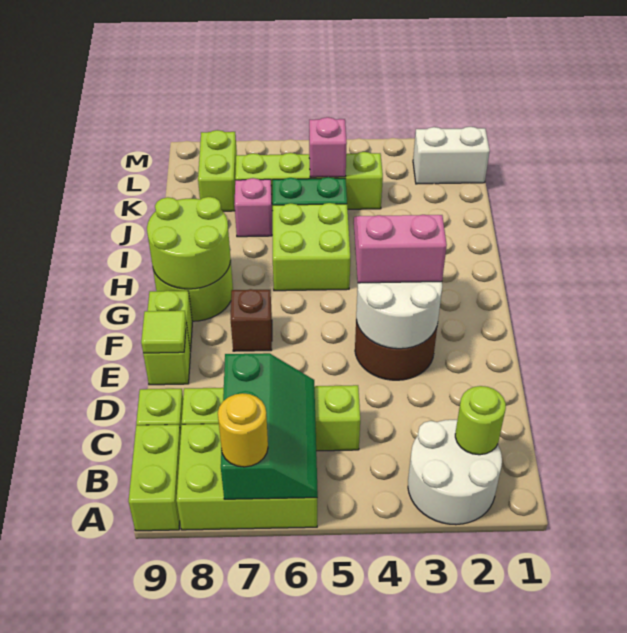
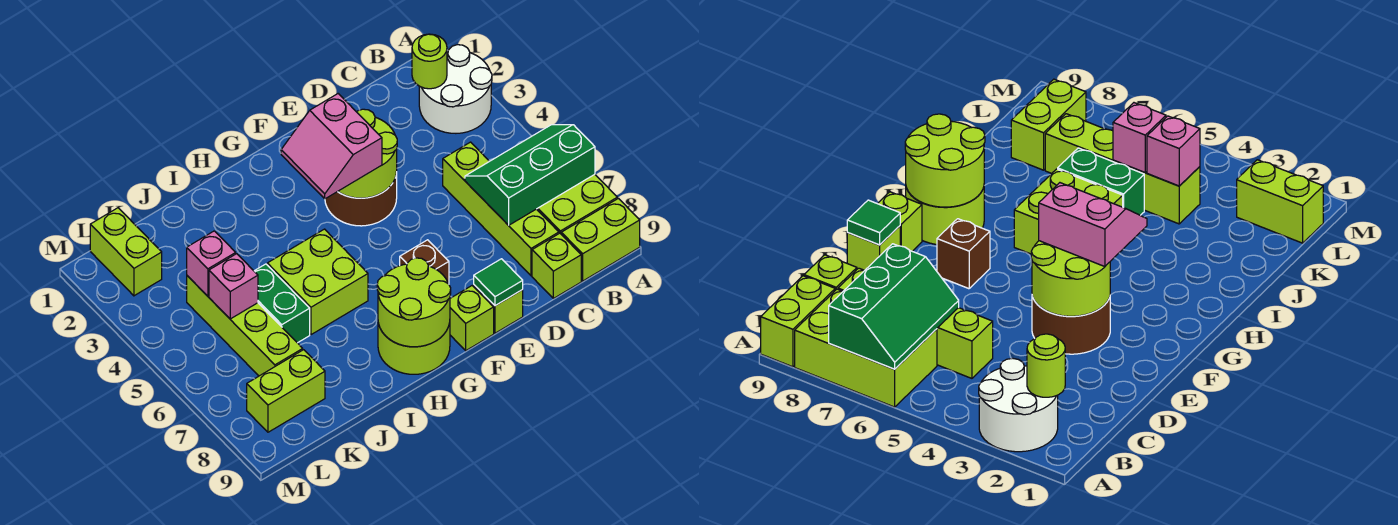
yellow 1x1 round brick [218,393,268,467] -> none
white 2x2 round brick [356,282,442,349] -> lime 2x2 round brick [338,109,397,198]
lime 1x1 tile [141,311,186,353] -> green 1x1 tile [474,259,523,306]
pink 1x1 brick [235,178,272,237] -> pink 1x1 brick moved to [187,231,236,296]
white 1x2 brick [413,127,490,184] -> lime 1x2 brick [90,208,162,296]

